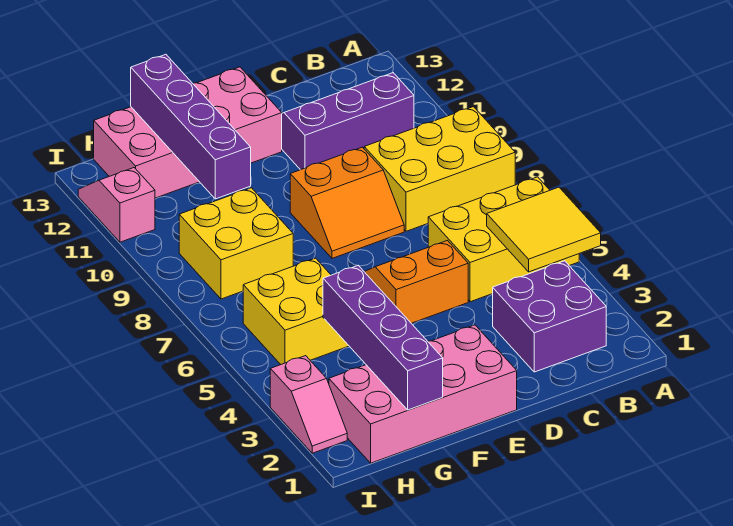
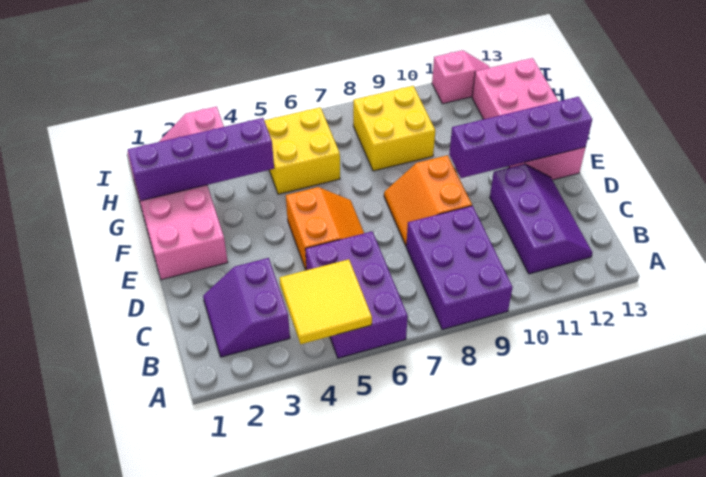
yellow 2x3 brick [428,177,579,302] -> purple 2x3 brick [305,232,408,358]
yellow 2x3 brick [364,107,515,231] -> purple 2x3 brick [406,206,513,329]
purple 2x2 brick [493,261,606,372] -> purple 2x2 slope [203,258,290,357]
purple 1x4 brick [131,54,251,199] -> purple 1x4 brick moved to [449,97,592,178]

